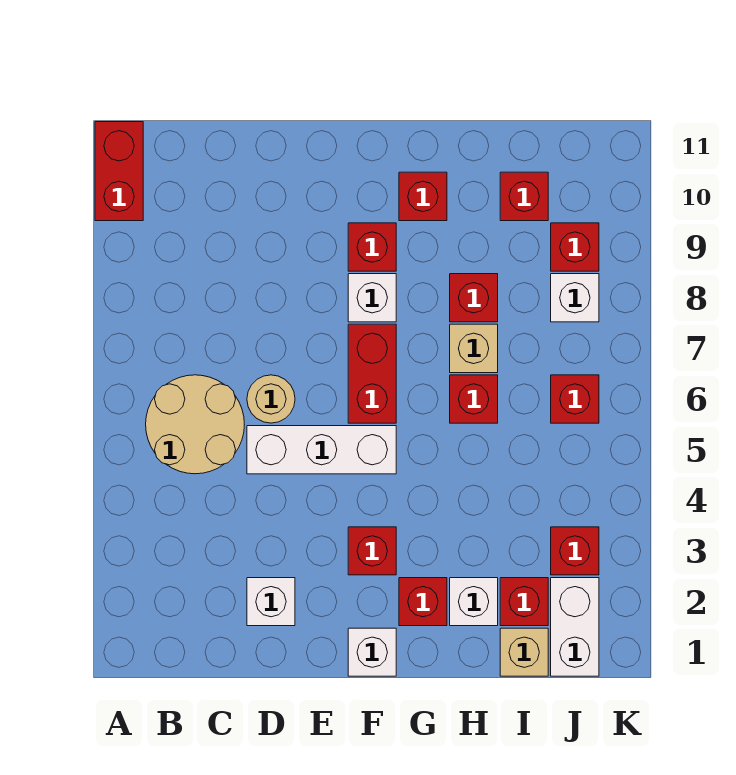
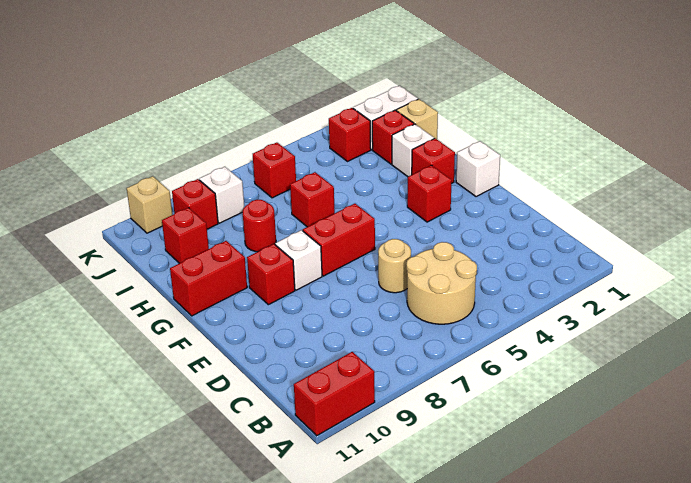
white 1x1 brick [247,578,295,626] -> none
white 1x3 brick [247,426,396,474] -> none
red 1x1 brick [399,172,447,221] -> red 1x2 brick [170,241,247,316]
tan 1x1 brick [450,324,498,373] -> tan 1x1 brick moved to [127,176,172,233]
red 1x1 brick [450,274,498,322] -> red 1x1 round brick [243,200,276,252]

